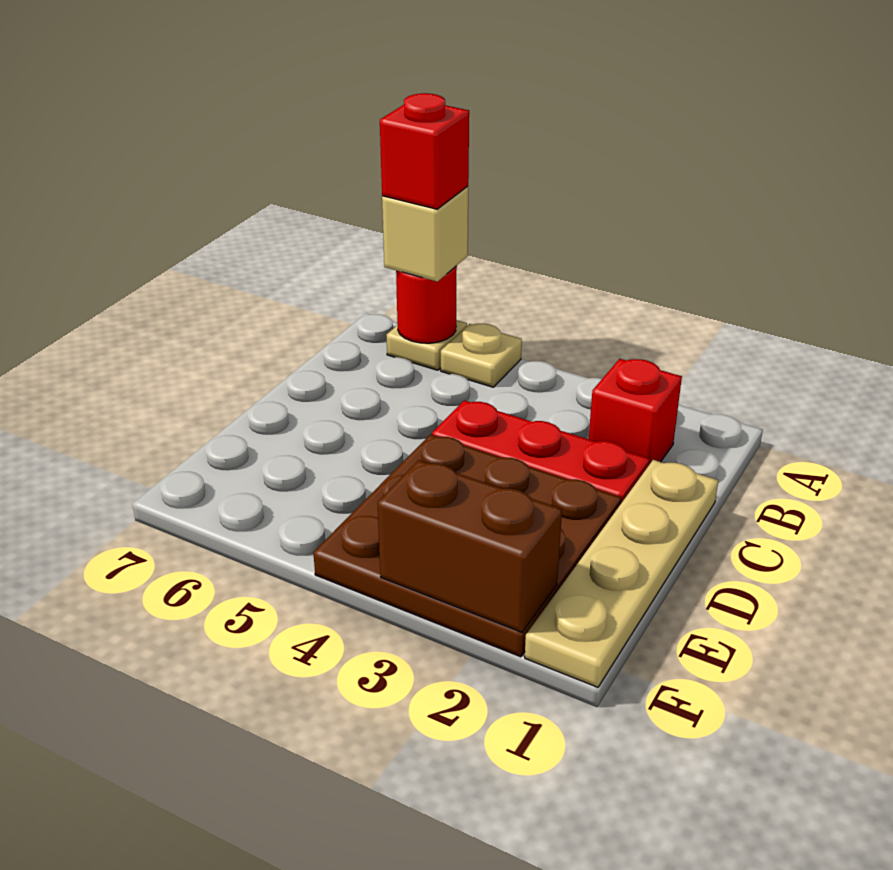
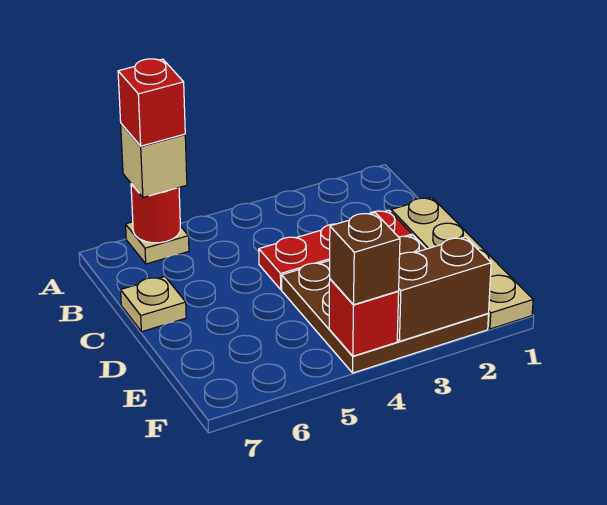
tan 1x1 plate [441,324,522,387] -> tan 1x1 plate moved to [121,277,186,332]
red 1x1 brick [589,359,682,464] -> red 1x1 brick moved to [329,279,399,356]
none -> brown 1x1 brick [330,213,400,305]

